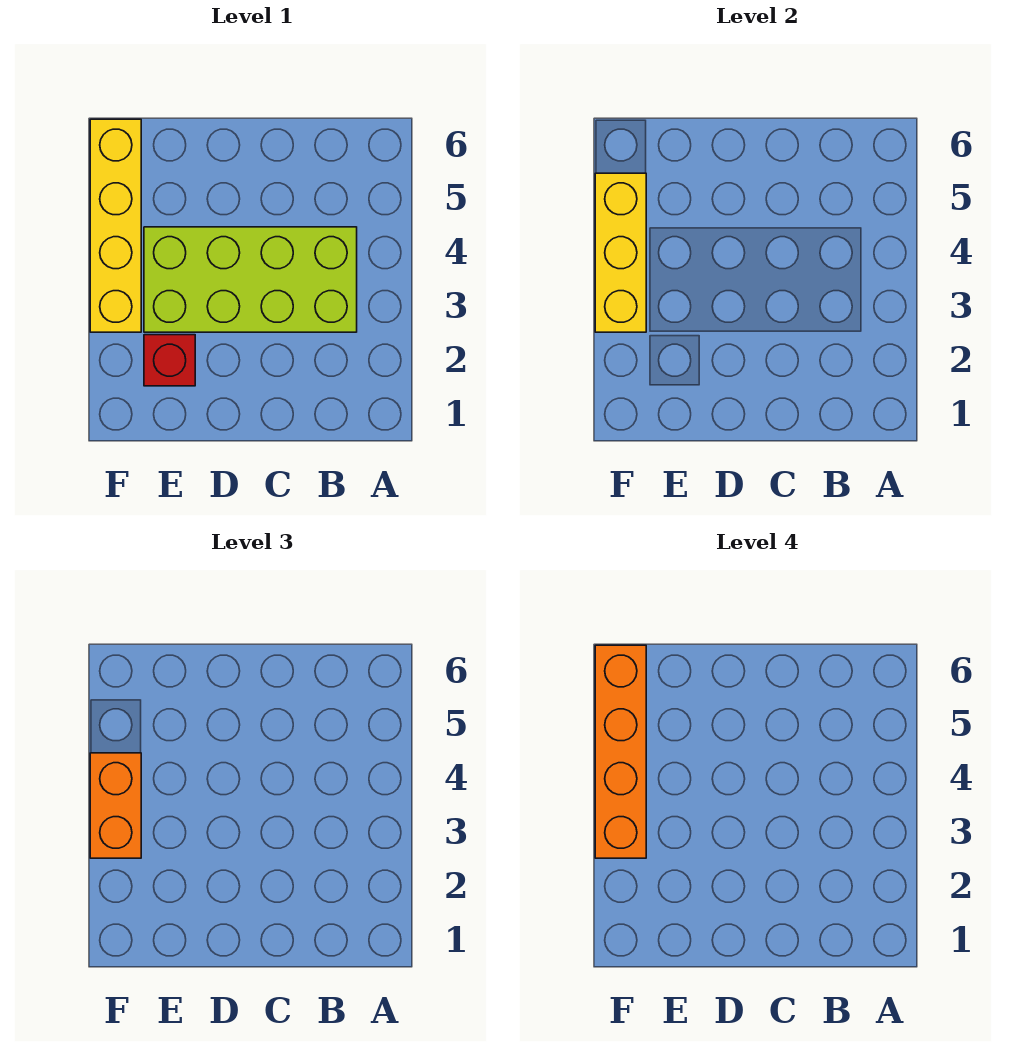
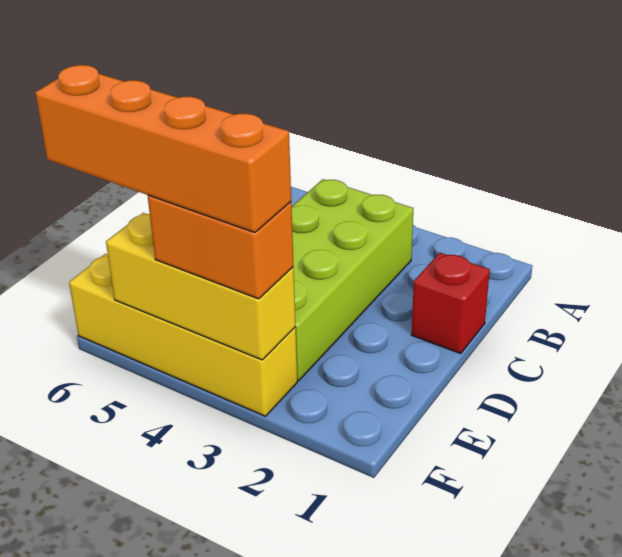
red 1x1 brick [144,335,195,386] -> red 1x1 brick moved to [411,253,490,354]

